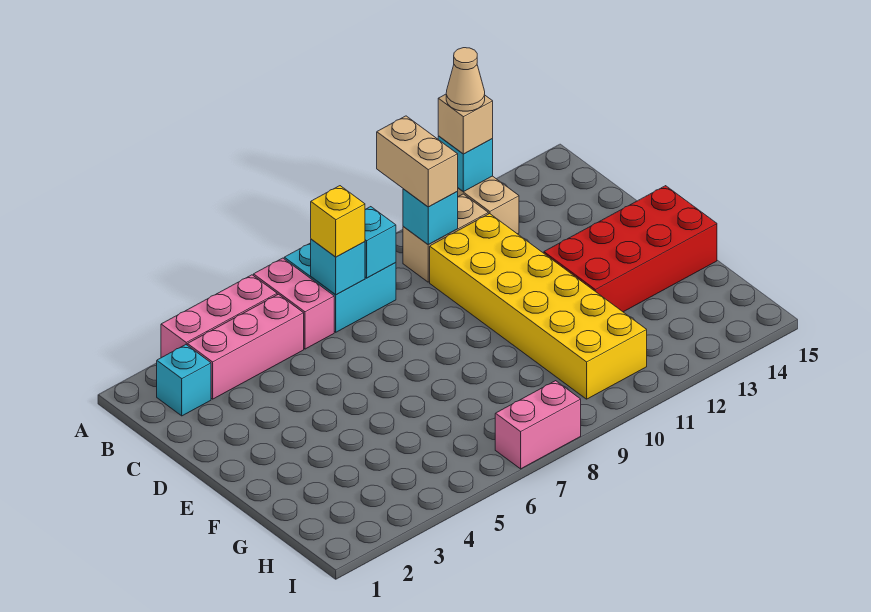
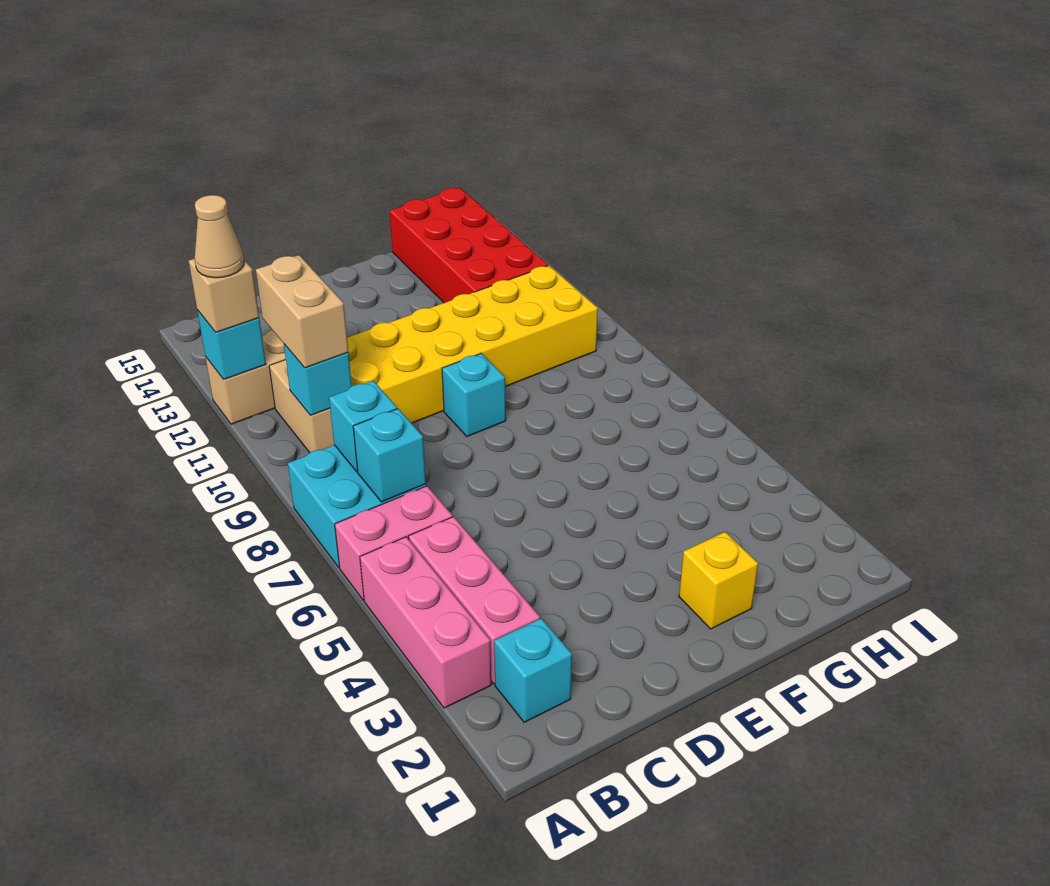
tan 1x2 brick [377,116,458,207] -> tan 1x2 brick turned to [256,255,348,368]
yellow 1x1 brick [311,186,365,257] -> yellow 1x1 brick moved to [679,532,758,629]
none -> cyan 1x1 brick [442,353,506,436]
red 2x4 brick [544,186,717,312] -> red 2x4 brick moved to [390,188,548,303]
pink 1x2 brick [495,381,581,469] -> none

